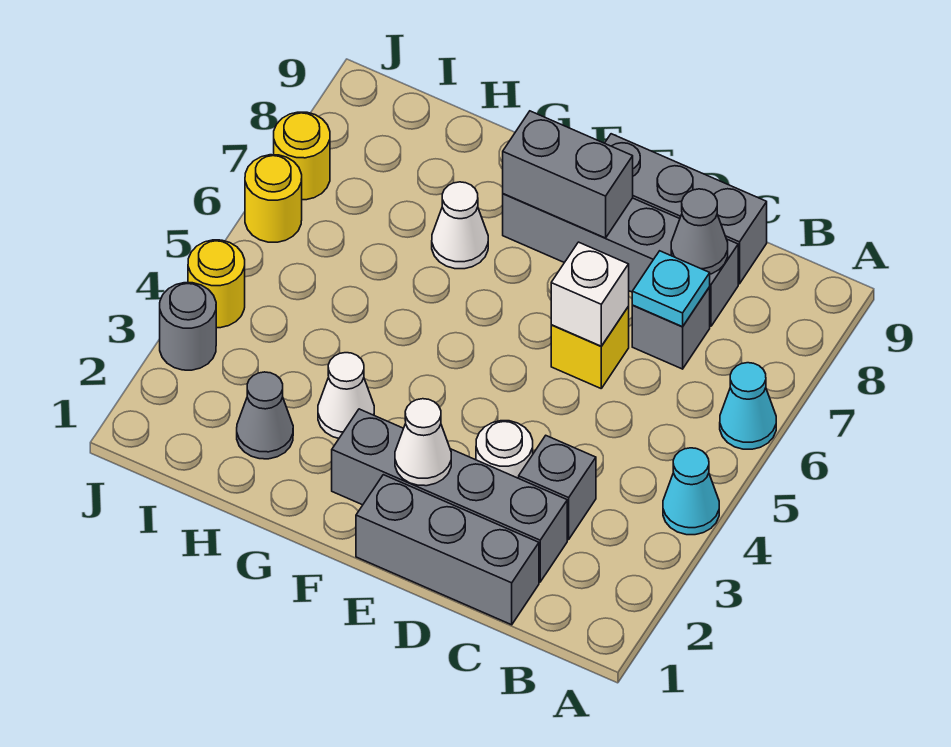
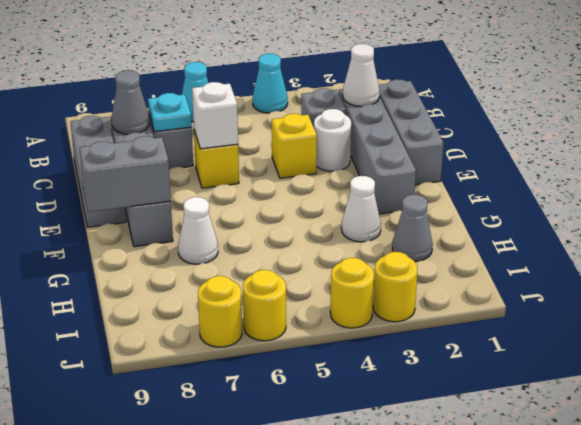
none -> yellow 1x1 brick [272,114,317,178]
white 1x1 cone [395,399,451,486] -> white 1x1 cone moved to [343,44,380,106]
grey 1x2 brick [503,111,633,238] -> grey 1x2 brick turned to [80,136,171,212]
grey 1x1 round brick [160,283,216,370] -> yellow 1x1 round brick [373,252,418,322]

